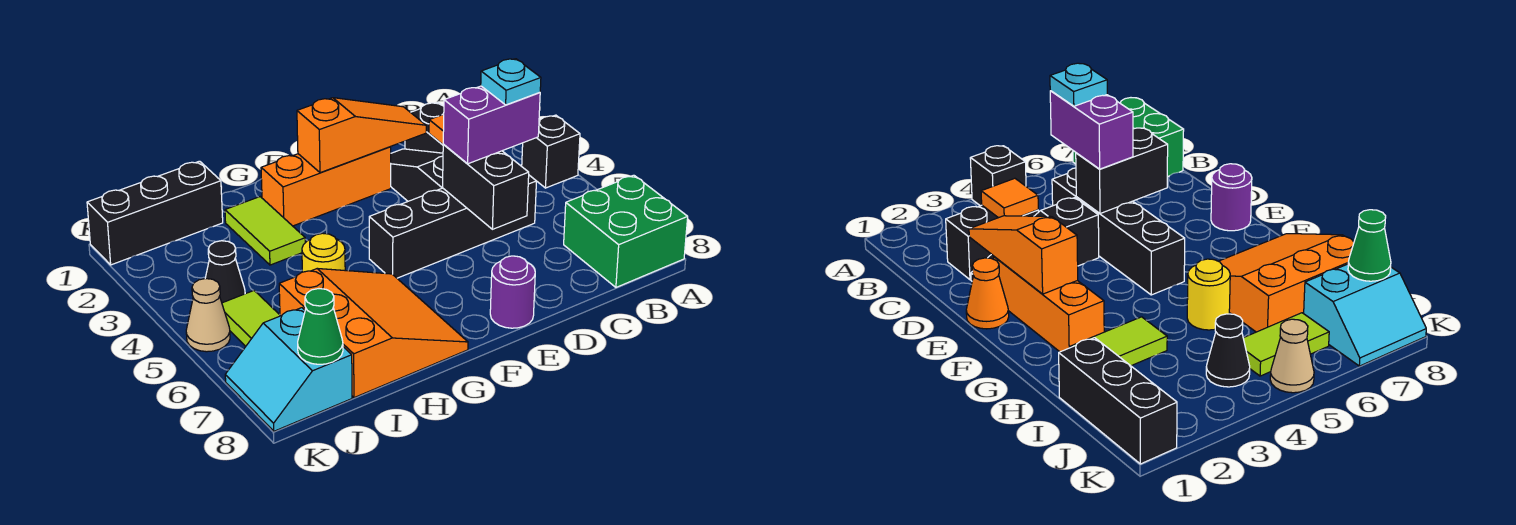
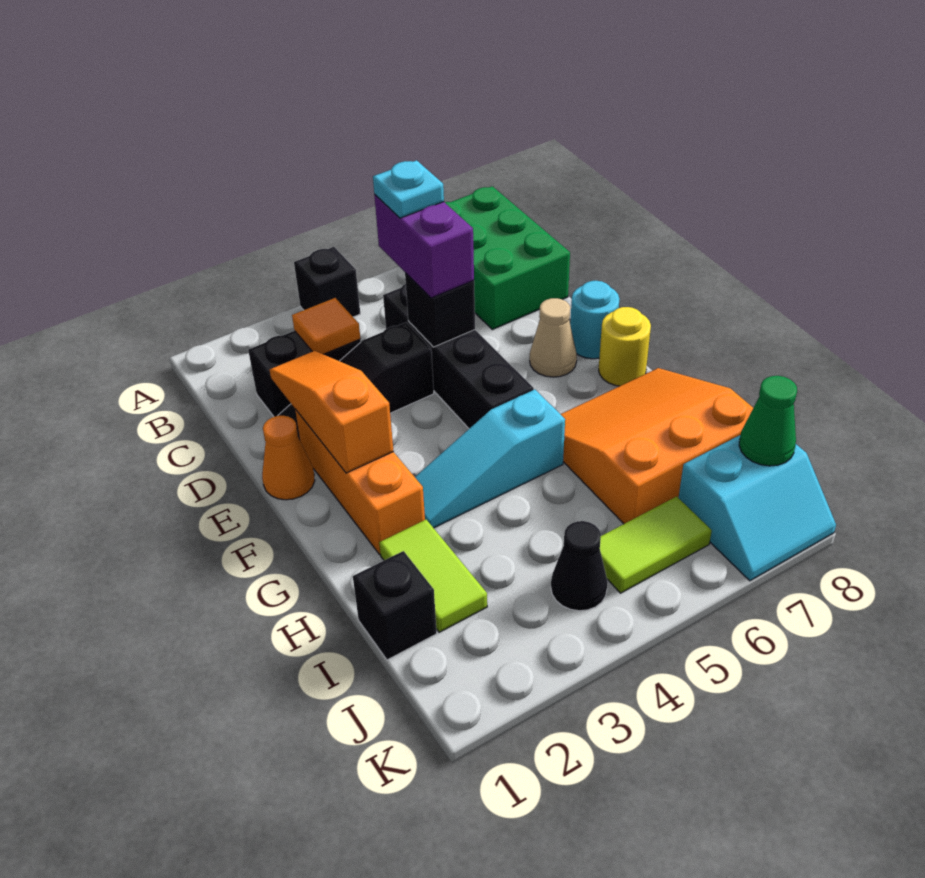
green 2x2 brick [564,175,688,287] -> green 2x3 brick [445,186,570,329]
black 1x2 brick [443,144,529,229] -> black 1x1 brick [405,273,475,347]
purple 1x1 round brick [490,256,535,328] -> cyan 1x1 round brick [570,281,619,359]
none -> cyan 1x3 slope [415,390,565,528]
lime 1x2 tile [225,197,305,265] -> lime 1x2 tile turned to [379,520,487,632]
yellow 1x1 round brick [302,233,345,272] -> yellow 1x1 round brick moved to [599,307,651,386]
black 1x3 brick [87,161,223,265] -> black 1x1 brick [353,551,437,660]
tan 1x1 cone [186,279,230,352] -> tan 1x1 cone moved to [530,298,577,377]

